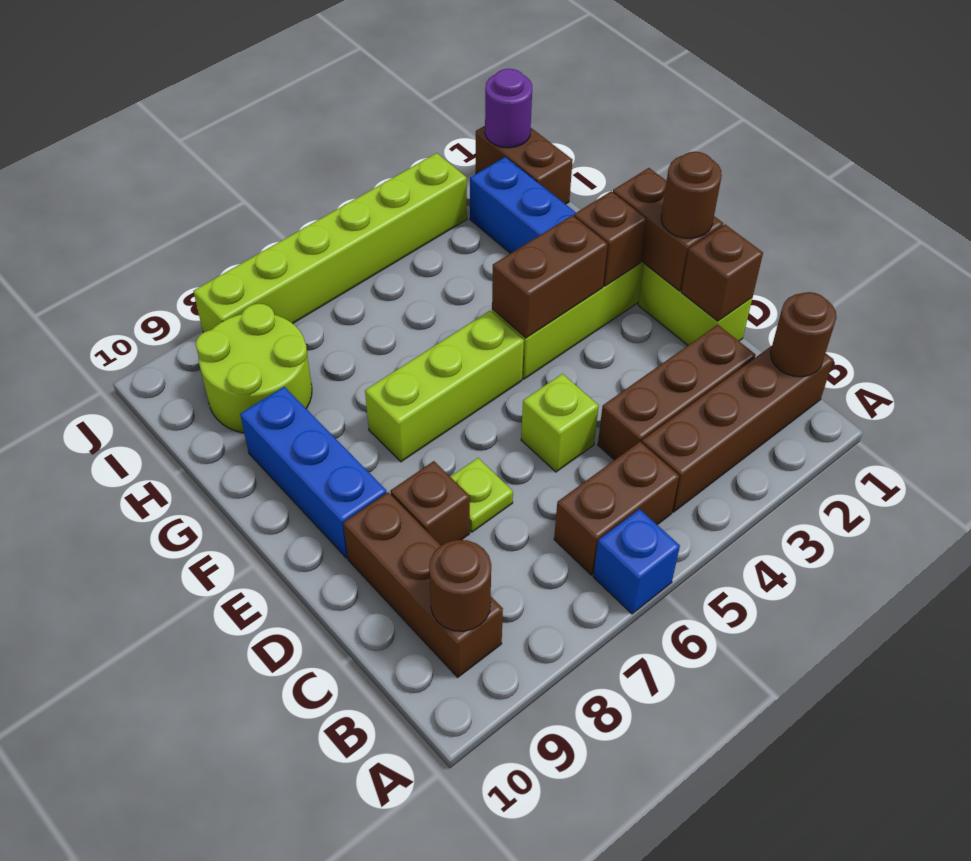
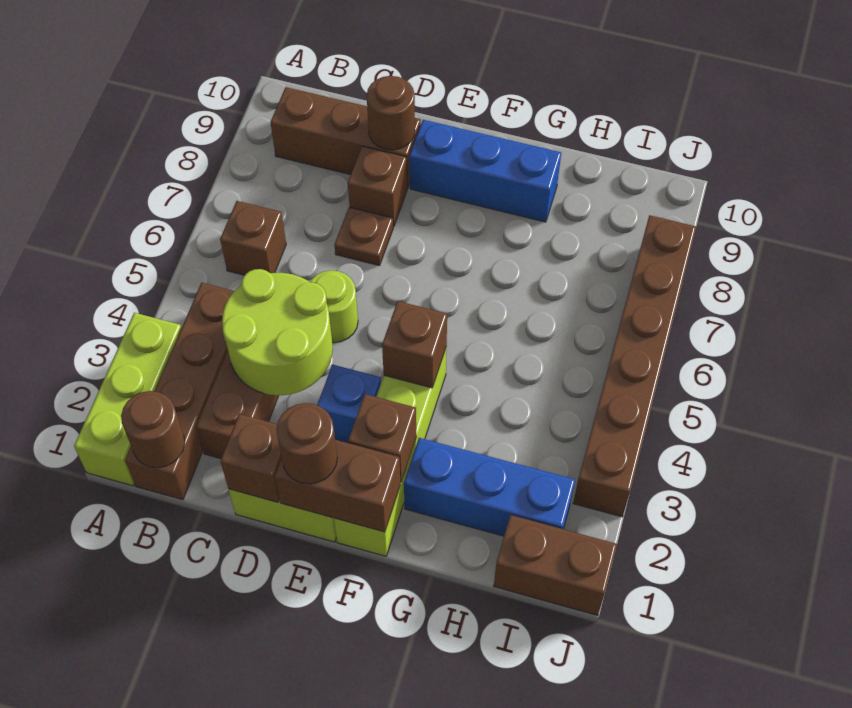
blue 1x1 brick [593,509,680,614] -> blue 1x1 brick moved to [317,365,381,443]
brown 1x2 brick [554,442,679,575] -> brown 1x1 brick [220,201,286,275]
brown 1x1 round brick [429,540,491,631] -> brown 1x1 round brick moved to [367,76,415,150]
lime 1x1 brick [521,374,599,472] -> lime 1x1 round brick [310,270,358,343]
lime 1x1 plate [451,458,513,532] -> brown 1x1 plate [334,207,393,266]
brown 1x2 brick [492,215,608,338] -> brown 1x1 brick [382,301,447,388]
lime 1x3 brick [365,311,524,462] -> lime 1x3 brick moved to [74,313,182,486]
lime 2x2 round brick [196,304,312,433] -> lime 2x2 round brick moved to [222,269,333,395]
purple 1x1 round brick [485,69,532,148] -> none
lime 1x6 brick [193,153,467,333] -> brown 1x6 brick [573,215,696,517]

